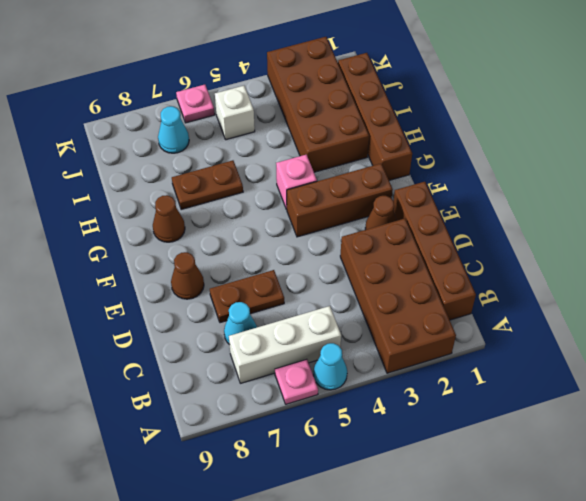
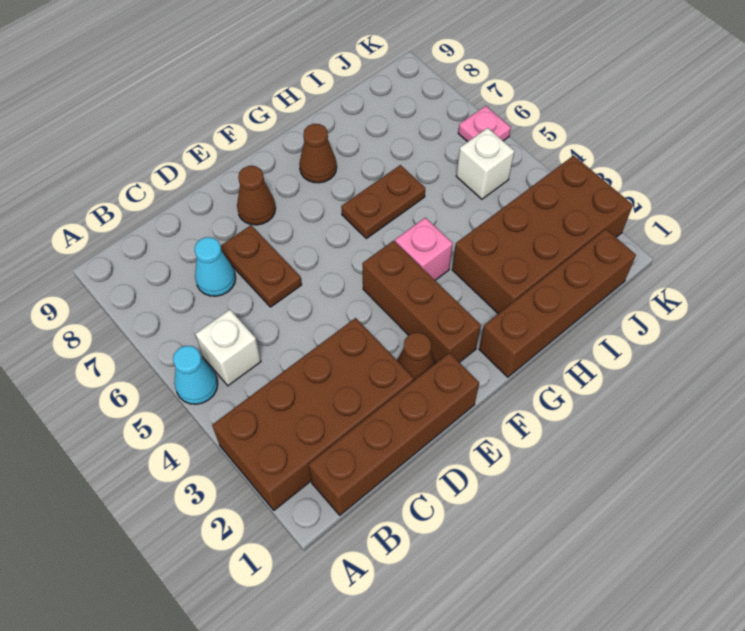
pink 1x1 plate [275,359,318,404] -> none
white 1x3 brick [229,306,341,383] -> white 1x1 brick [196,309,261,386]
brown 1x2 plate [172,160,243,210] -> brown 1x2 plate turned to [341,165,425,238]
cyan 1x1 cone [158,106,189,153] -> none

